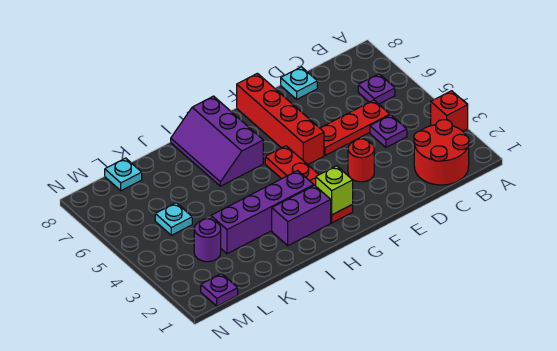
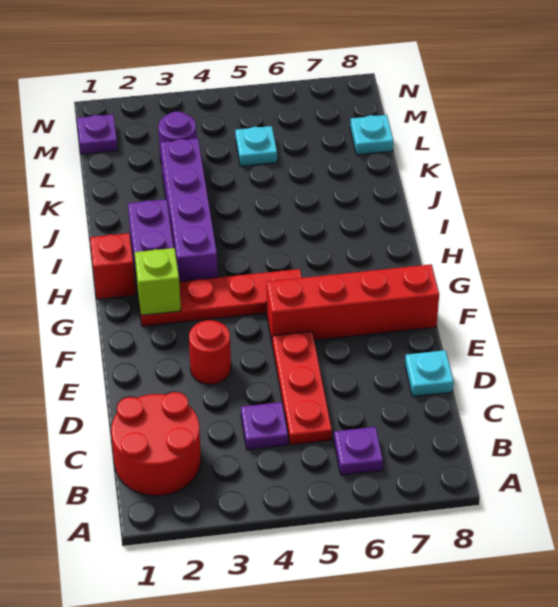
red 1x1 brick [431,91,468,131] -> red 1x1 brick moved to [90,233,136,299]
purple 2x3 slope [171,96,263,186] -> none

